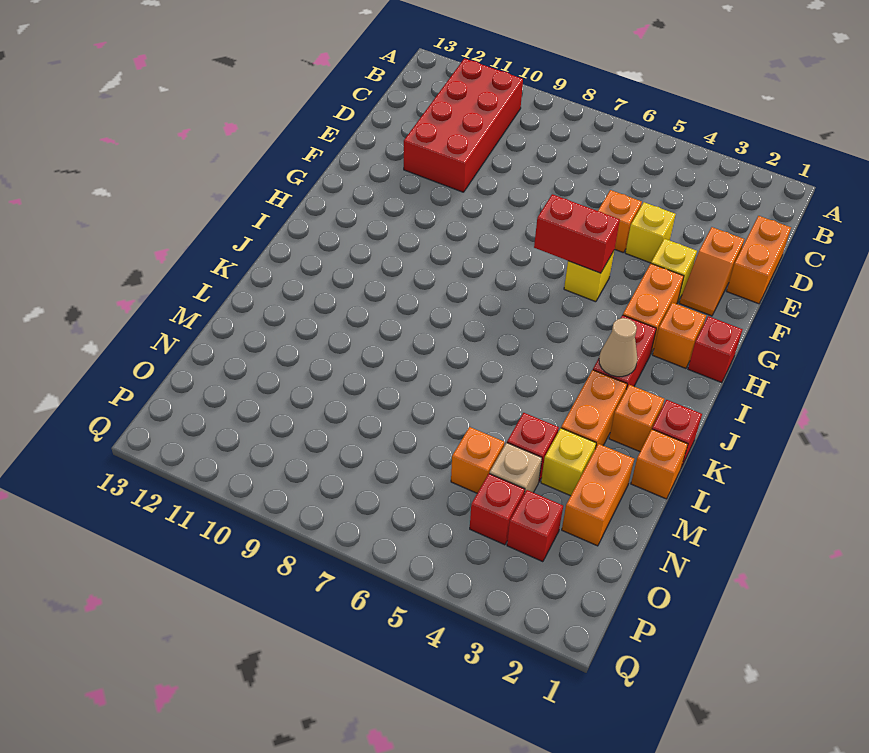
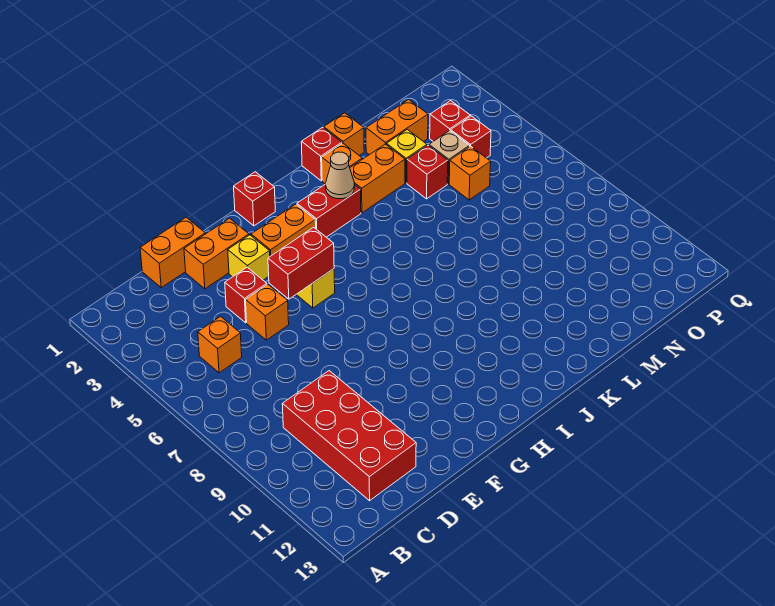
red 2x4 brick [404,58,523,192] -> red 2x4 brick turned to [282,371,416,501]
orange 1x2 slope [680,227,744,316] -> orange 1x2 brick [184,218,249,289]
yellow 1x1 brick [625,202,676,263] -> red 1x1 brick [225,267,267,323]
red 1x2 brick [534,194,620,273] -> red 1x2 brick turned to [268,227,334,299]
orange 1x1 brick [653,302,706,368] -> orange 1x1 brick moved to [198,317,242,373]

